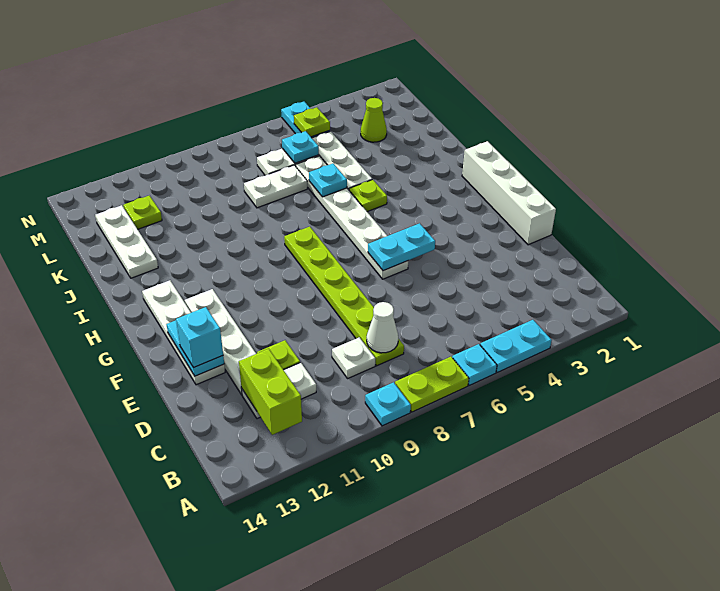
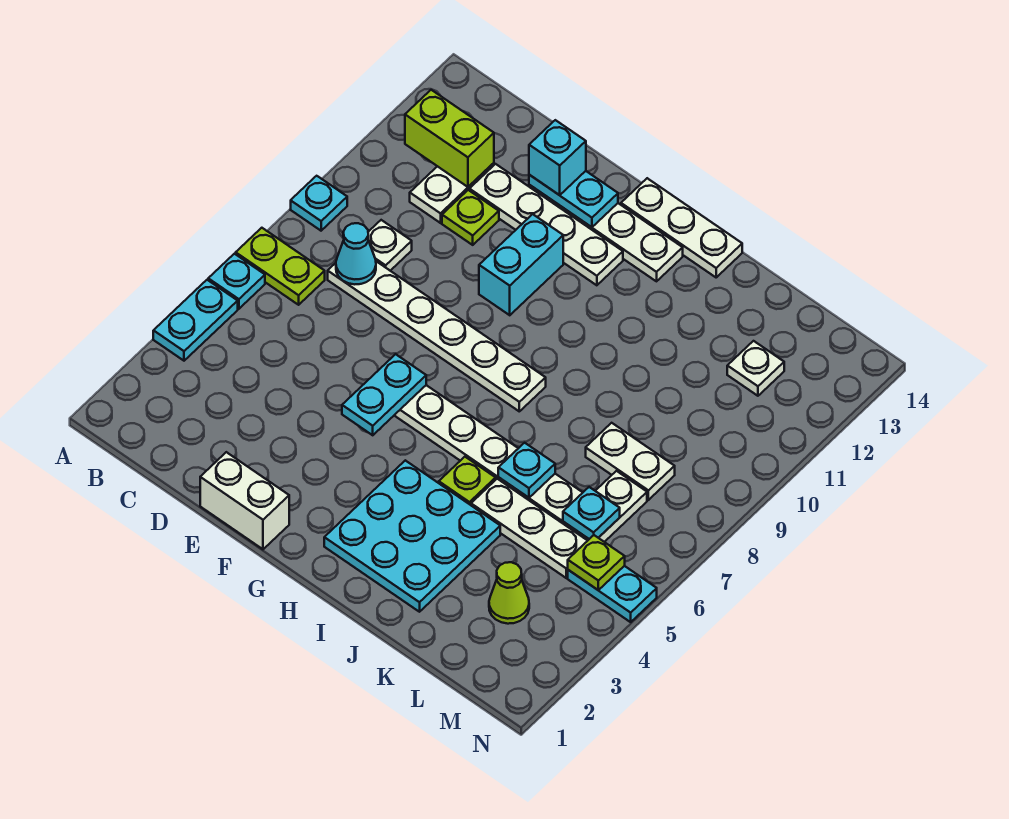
lime 1x2 plate [395,357,469,412] -> lime 1x2 plate turned to [236,228,325,305]
lime 1x6 plate [284,227,404,366] -> white 1x6 plate [328,261,546,411]
white 1x1 cone [367,302,398,353] -> cyan 1x1 cone [336,223,376,284]
white 1x4 brick [462,141,556,245] -> white 1x2 brick [200,452,289,549]
none -> cyan 1x2 brick [479,214,563,315]
none -> cyan 3x3 plate [324,460,500,612]
white 1x3 plate [95,205,158,278] -> white 1x3 plate moved to [621,178,742,277]
white 1x2 plate [244,165,307,208] -> white 1x2 plate turned to [586,423,675,500]
lime 1x1 plate [123,196,162,229] -> white 1x1 plate [727,341,784,396]

